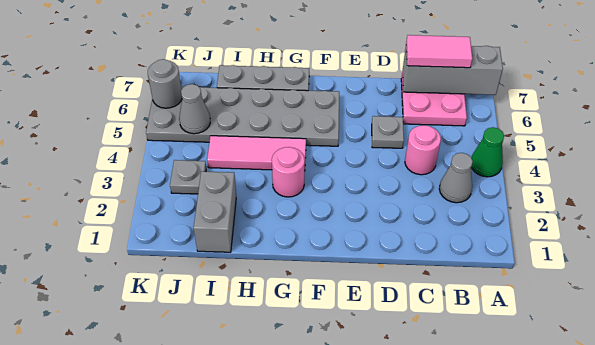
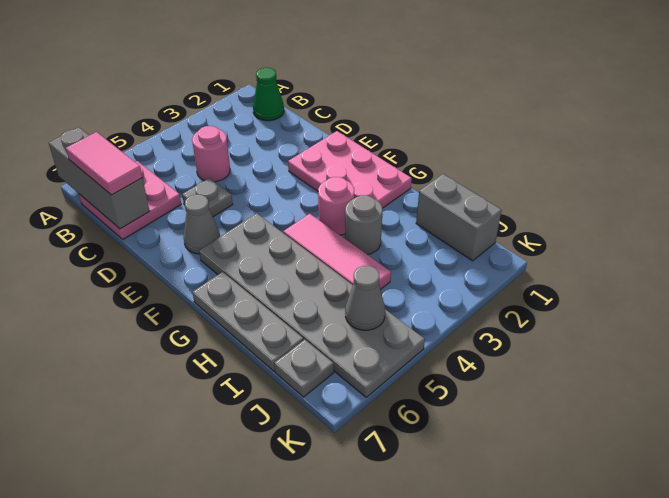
green 1x1 cone [471,127,504,177] -> green 1x1 cone moved to [253,68,284,121]
grey 1x1 cone [439,153,473,203] -> grey 1x1 cone moved to [183,195,220,254]
none -> pink 2x3 plate [288,131,412,208]
grey 1x2 brick [194,171,236,252] -> grey 1x2 brick turned to [416,174,502,261]
grey 1x1 plate [170,160,206,194] -> grey 1x1 plate moved to [274,340,334,397]
grey 1x1 round brick [148,59,182,108] -> grey 1x1 round brick moved to [345,195,383,254]

